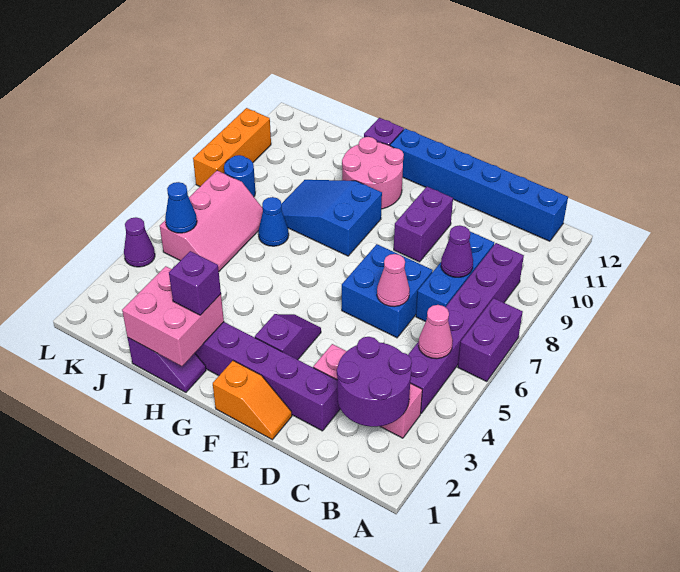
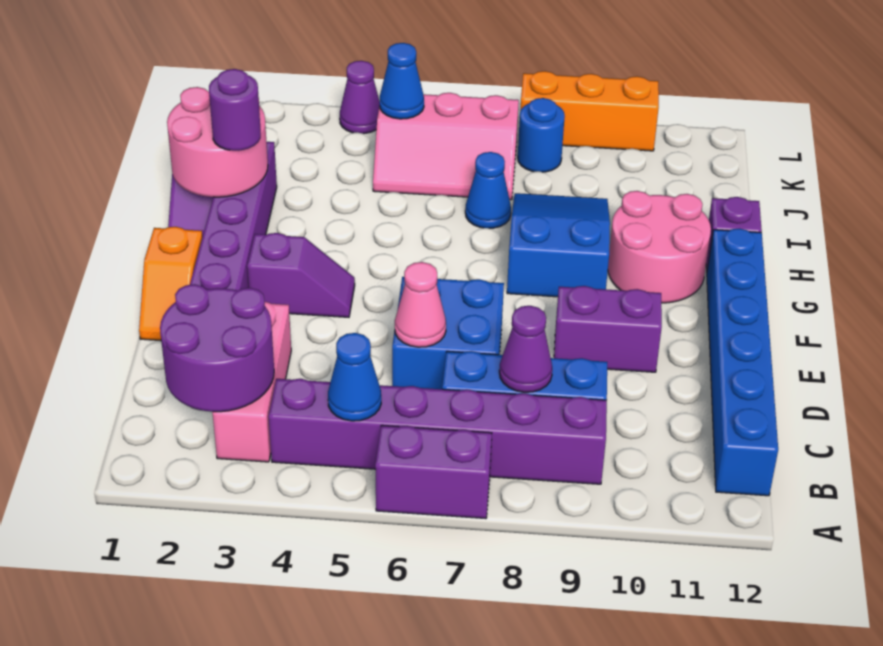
pink 1x1 cone [419,305,453,359] -> blue 1x1 cone [328,333,381,421]
pink 2x2 brick [122,266,224,366] -> pink 2x2 round brick [167,87,268,197]
purple 1x1 brick [169,251,221,315] -> purple 1x1 round brick [209,69,261,151]

